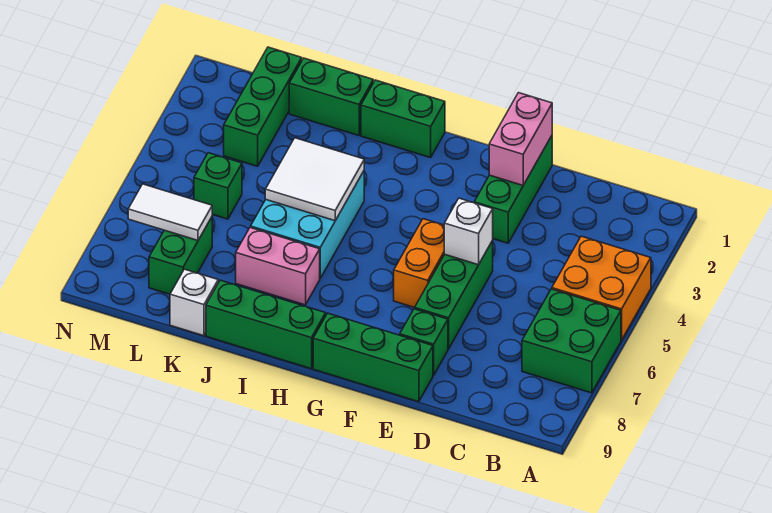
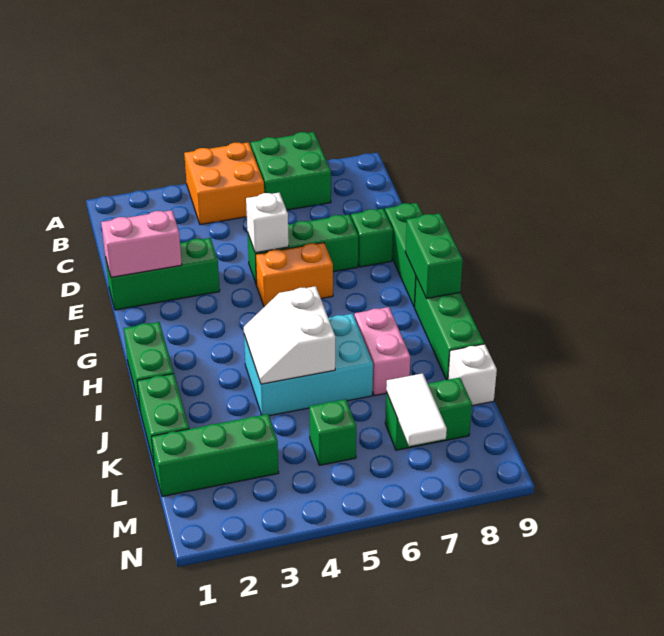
none -> green 1x2 brick [405,214,463,299]
white 2x2 tile [265,138,364,221] -> white 2x2 slope [244,286,335,384]

